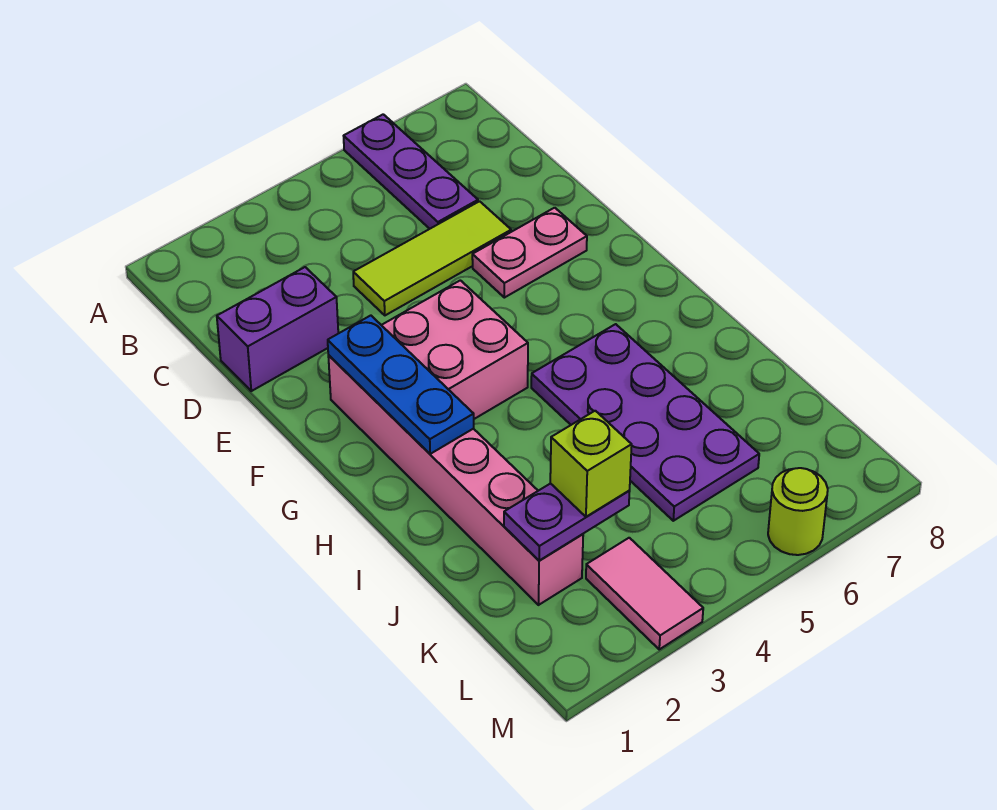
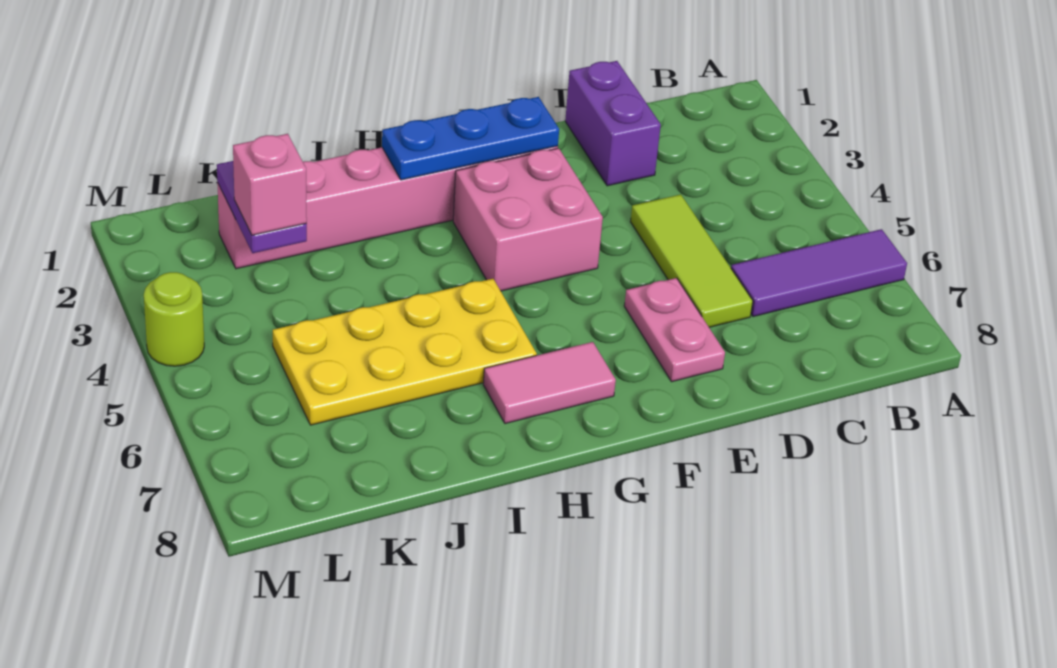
purple 1x3 plate [344,114,478,229] -> purple 1x3 tile [731,229,907,317]
purple 2x4 plate [531,324,759,521] -> yellow 2x4 plate [273,279,537,425]
lime 1x1 brick [550,411,632,517] -> pink 1x1 brick [233,134,307,235]
pink 1x2 tile [586,538,703,649] -> pink 1x2 tile moved to [483,342,616,424]
lime 1x1 round brick [768,468,828,555] -> lime 1x1 round brick moved to [144,272,204,366]

